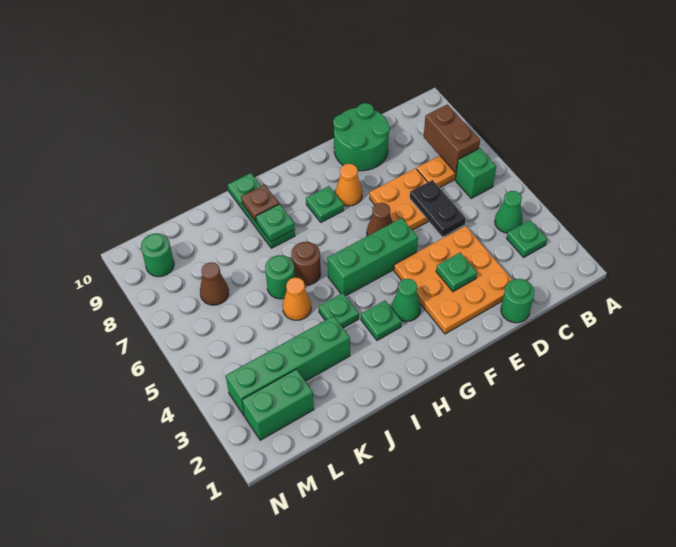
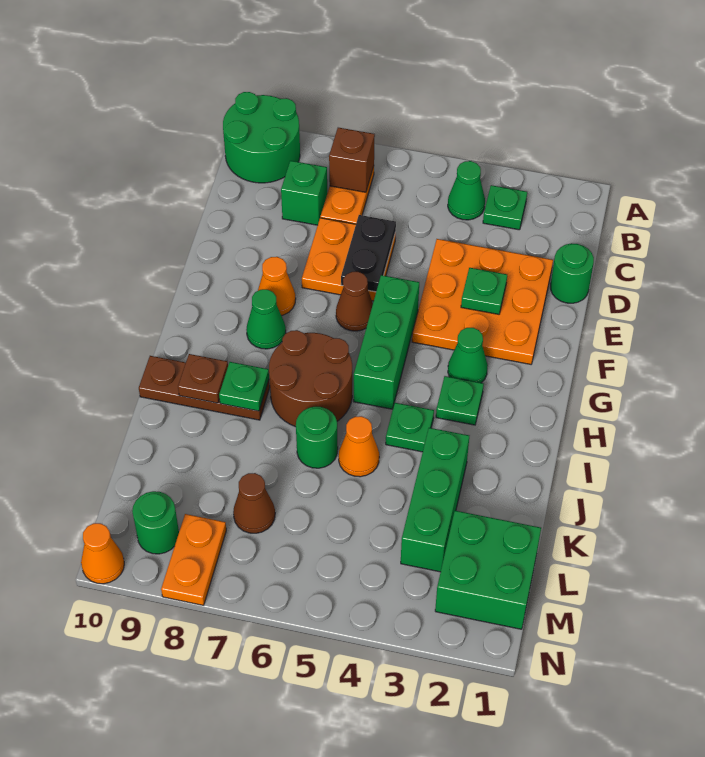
green 1x1 brick [455,148,496,198] -> green 1x1 brick moved to [281,161,327,225]
brown 1x2 brick [424,104,480,173] -> brown 1x1 brick [329,128,375,192]
black 1x2 plate [410,180,466,237] -> black 1x2 plate turned to [341,215,396,292]
green 2x2 round brick [333,103,390,171] -> green 2x2 round brick moved to [223,92,300,183]
green 1x1 plate [306,186,344,222] -> green 1x1 cone [246,289,286,349]
brown 1x1 round brick [291,242,321,285] -> brown 2x2 round brick [269,330,352,427]
green 1x3 plate [228,173,295,248] -> brown 1x3 plate [139,356,270,420]
green 1x4 brick [226,316,350,415] -> green 1x3 brick [401,428,469,572]
green 1x2 brick [242,369,314,440] -> green 2x2 brick [435,511,541,629]
none -> orange 1x2 plate [161,514,226,605]
none -> orange 1x1 cone [81,523,124,584]

